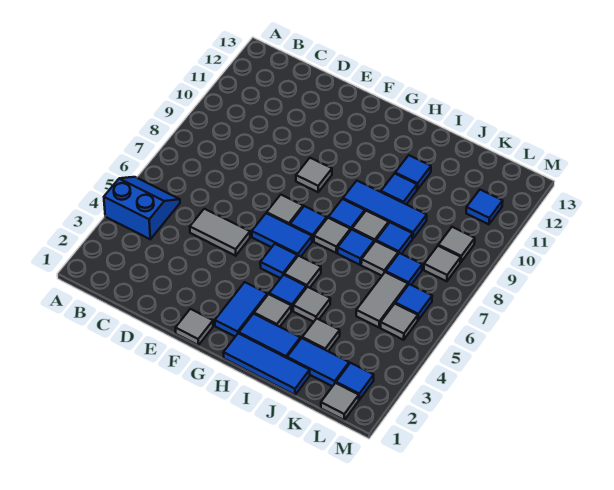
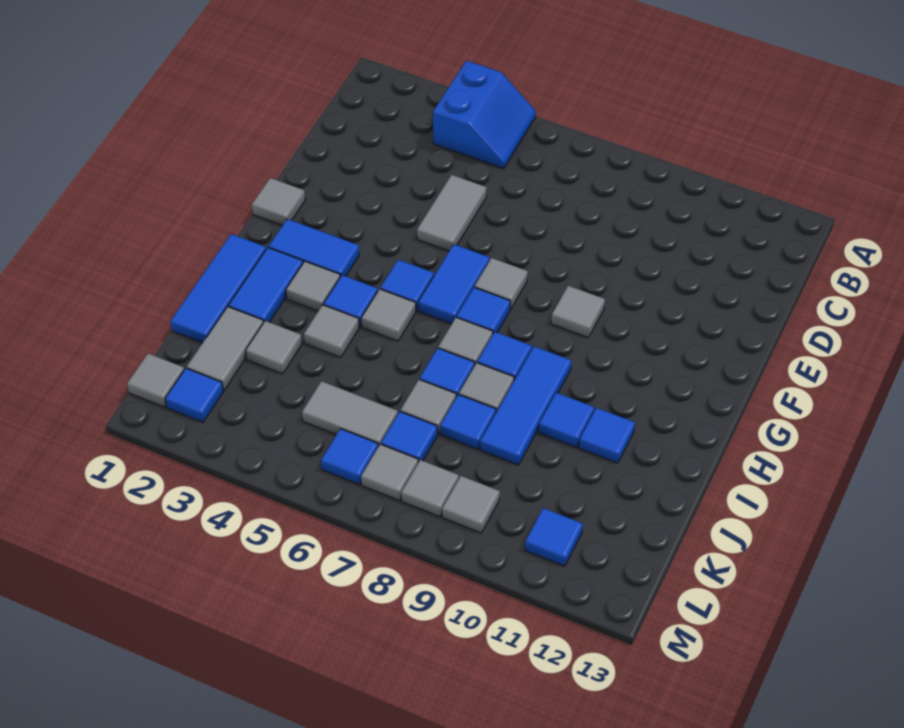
blue 1x2 tile [287,338,349,386] -> grey 1x2 tile [187,307,263,390]
grey 1x1 tile [381,304,418,340] -> grey 1x1 tile moved to [361,444,418,501]

